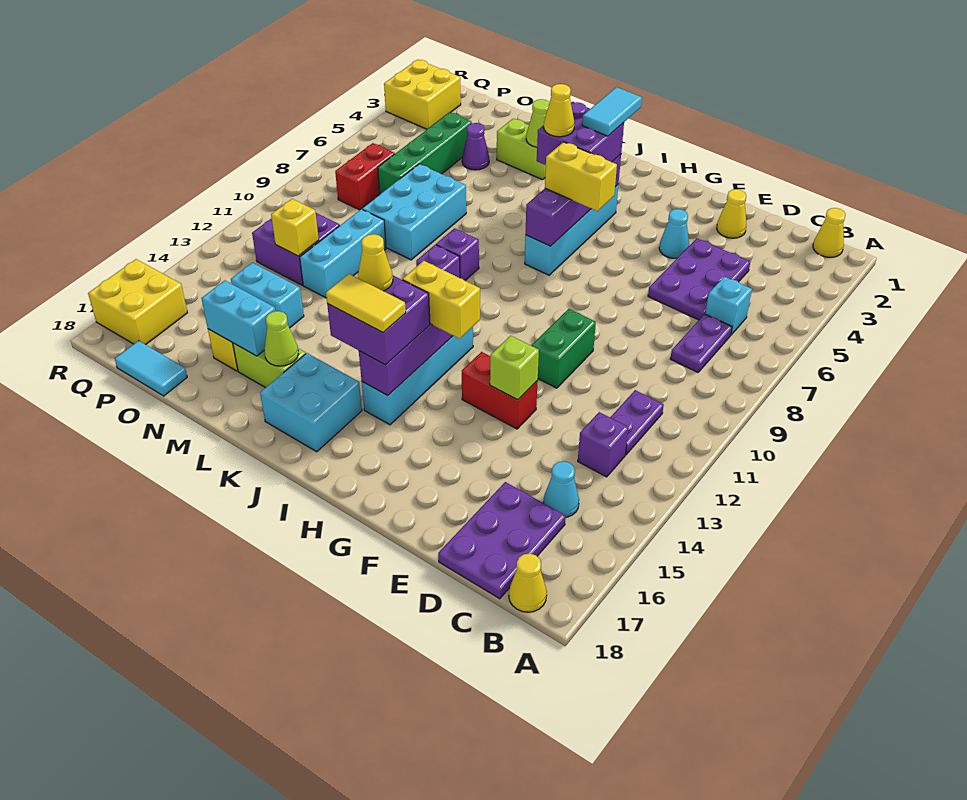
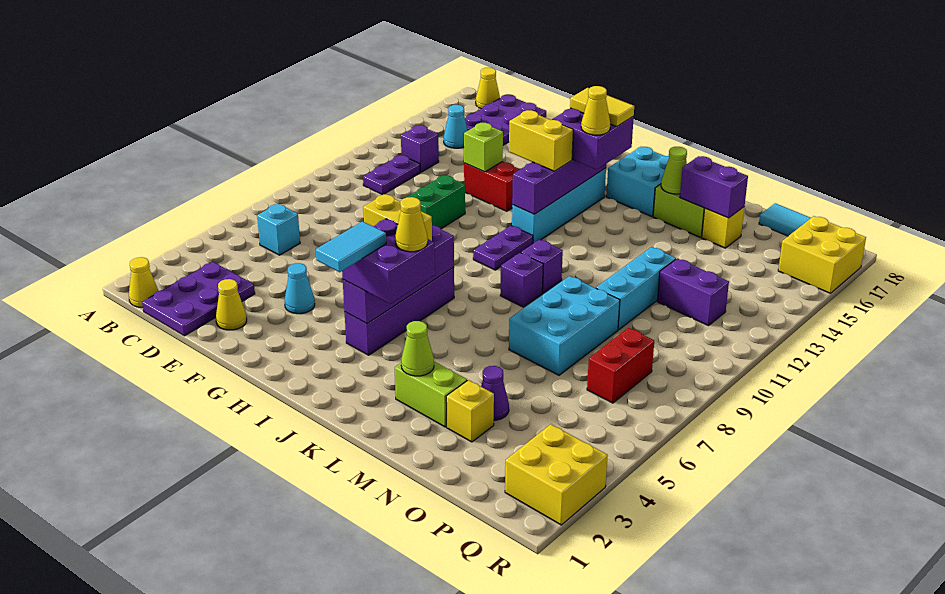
purple 1x2 plate [670,314,732,372] -> purple 1x2 plate moved to [473,226,533,270]
purple 2x3 plate [648,238,750,320] -> purple 2x3 plate moved to [142,262,255,336]
cyan 1x4 brick [525,185,618,275] -> purple 1x4 brick [345,268,454,355]
cyan 1x2 brick [201,280,275,356] -> purple 1x2 brick [680,156,748,218]
cyan 1x2 brick [231,263,304,328] -> none
green 1x4 brick [378,112,472,194] -> none
purple 2x2 brick [252,213,340,285] -> purple 1x2 brick [657,259,729,326]
yellow 1x1 brick [271,199,319,256] -> yellow 1x1 brick moved to [446,380,494,442]

